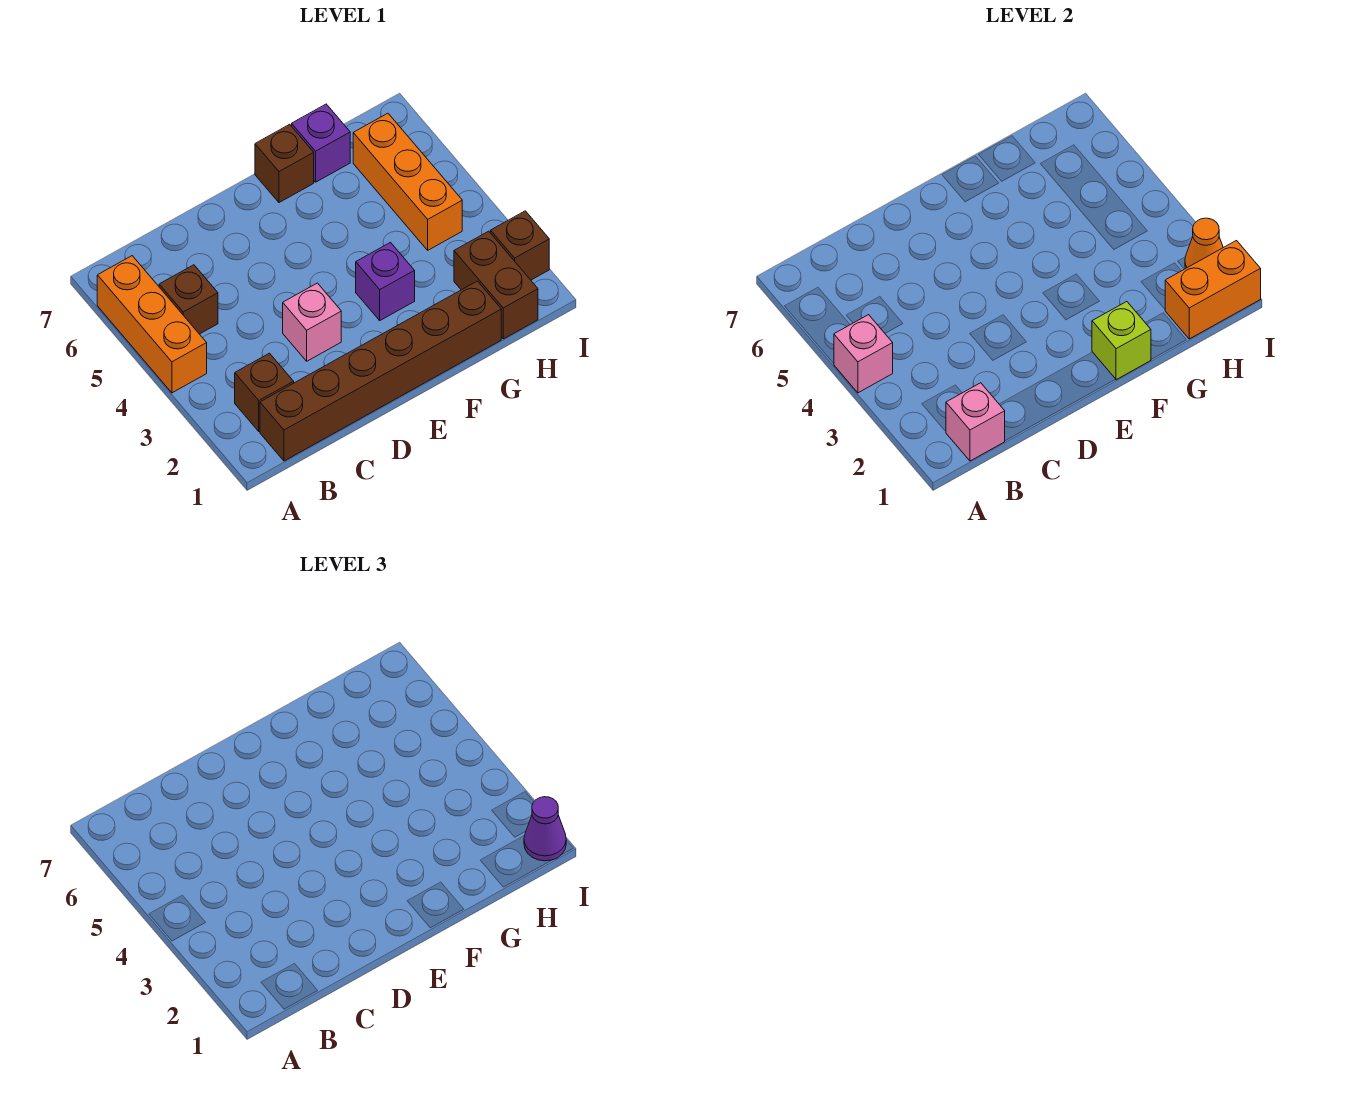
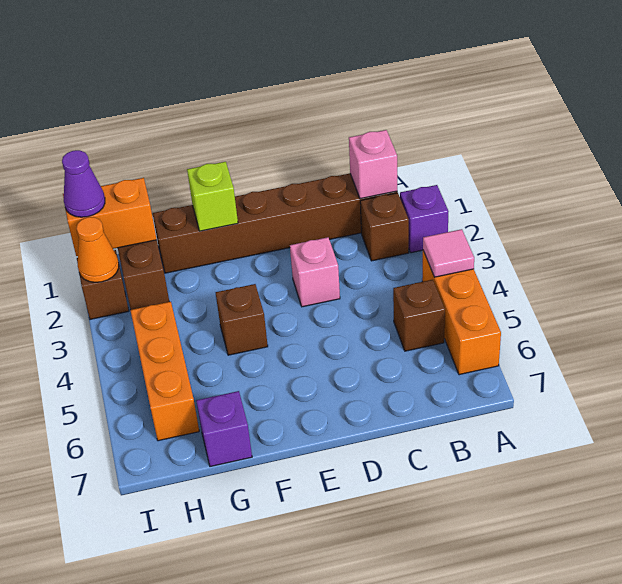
pink 1x1 brick [834,315,893,393] -> pink 1x1 tile [423,229,474,277]
purple 1x1 brick [356,243,415,320] -> purple 1x1 brick moved to [400,185,449,253]
brown 1x1 brick [255,124,314,203] -> brown 1x1 brick moved to [216,284,268,355]

